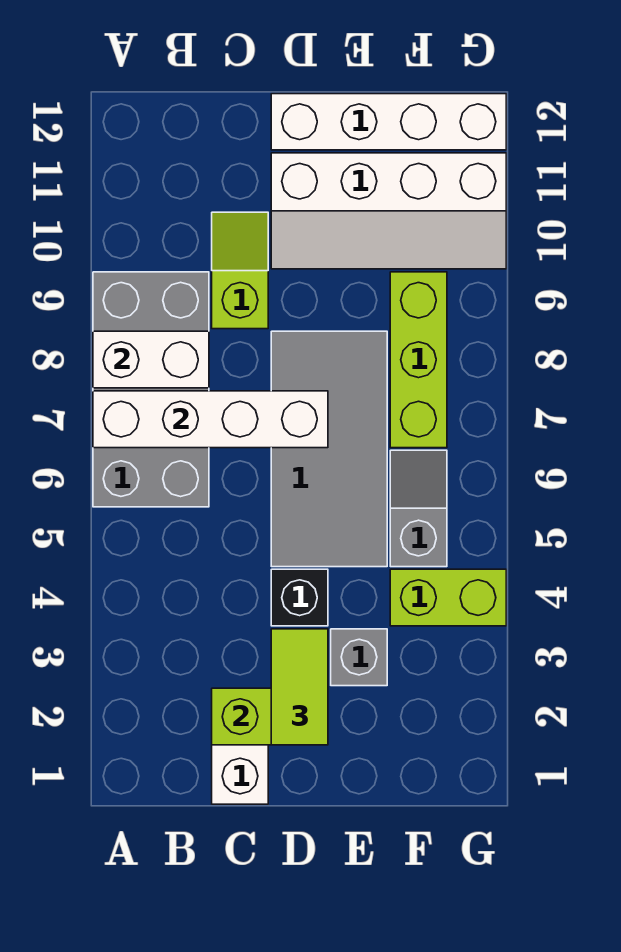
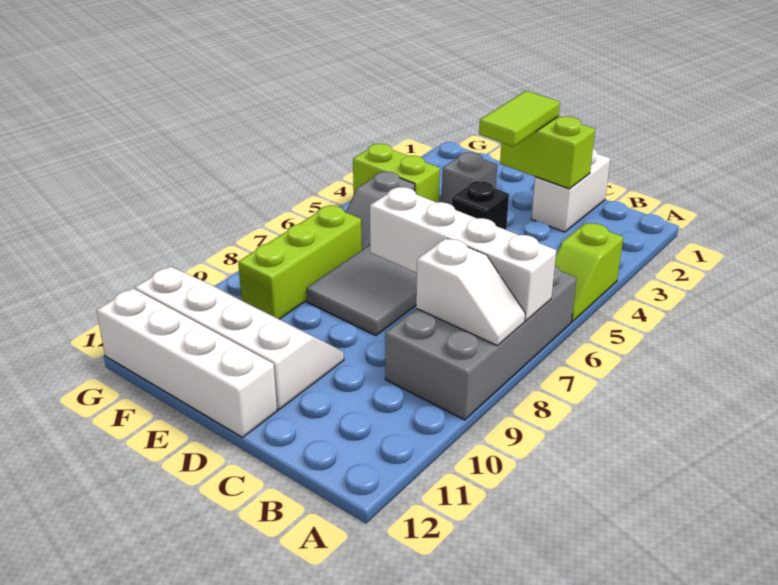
white 1x2 brick [93,331,209,388] -> white 1x2 slope [416,238,525,345]
lime 1x2 slope [212,212,268,329] -> lime 1x2 slope moved to [555,223,623,322]

